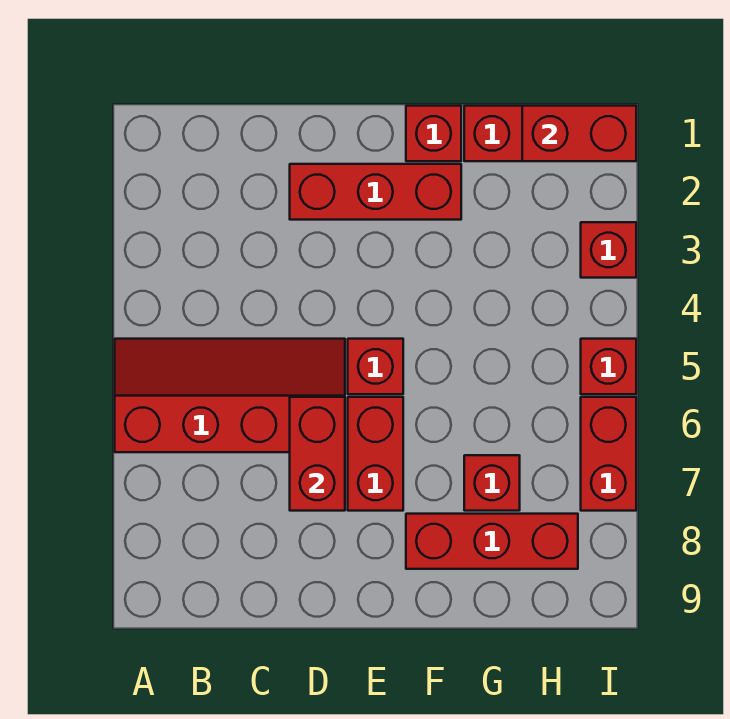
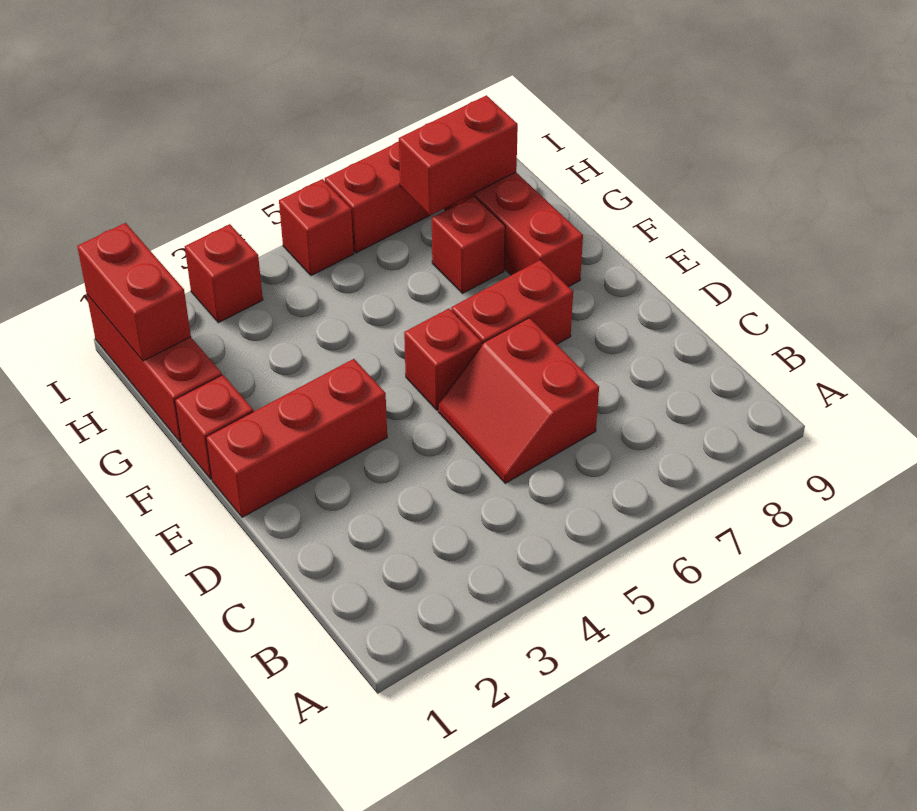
red 2x4 slope [115,339,345,452] -> red 2x2 slope [438,318,599,483]
red 1x3 brick [290,164,461,220] -> red 1x3 brick turned to [206,359,387,517]
red 1x2 brick [290,397,345,511] -> red 1x2 brick moved to [399,95,518,215]

